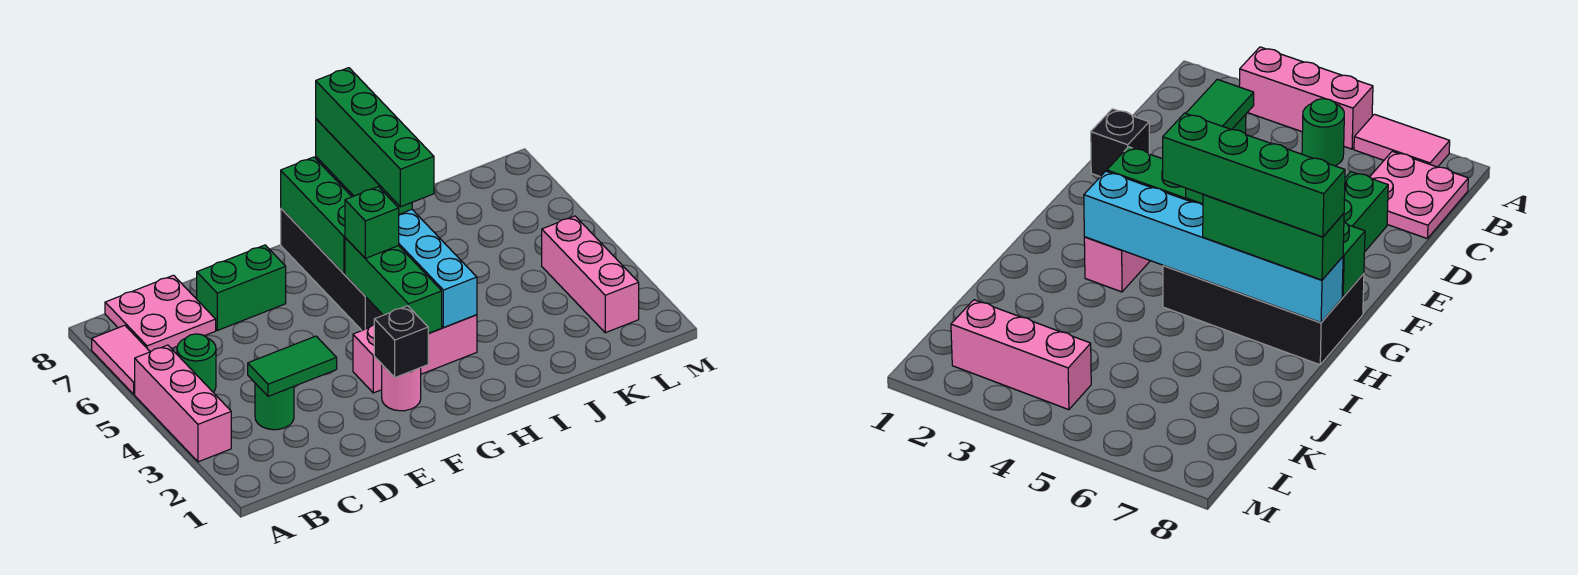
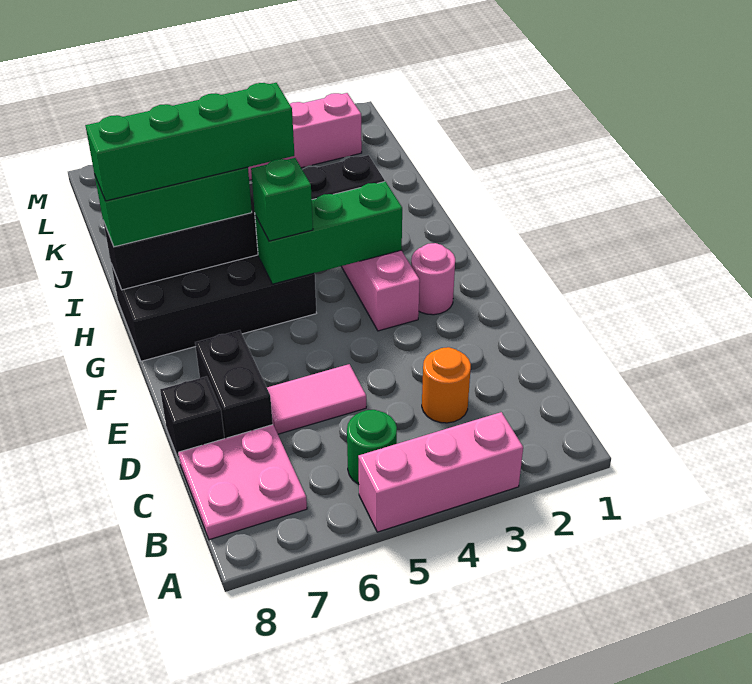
pink 1x2 tile [92,325,150,394] -> pink 1x2 tile moved to [267,364,366,434]
green 1x1 round brick [255,383,294,430] -> orange 1x1 round brick [422,347,471,423]
green 1x2 tile [248,336,337,396] -> none
green 1x2 brick [197,245,286,330] -> black 1x2 brick [195,330,273,438]
black 1x1 brick [374,306,428,377] -> black 1x1 brick moved to [160,376,225,463]
green 1x3 brick [281,157,352,274] -> none
cyan 1x6 brick [316,157,477,328] -> black 1x6 brick [103,155,385,290]

